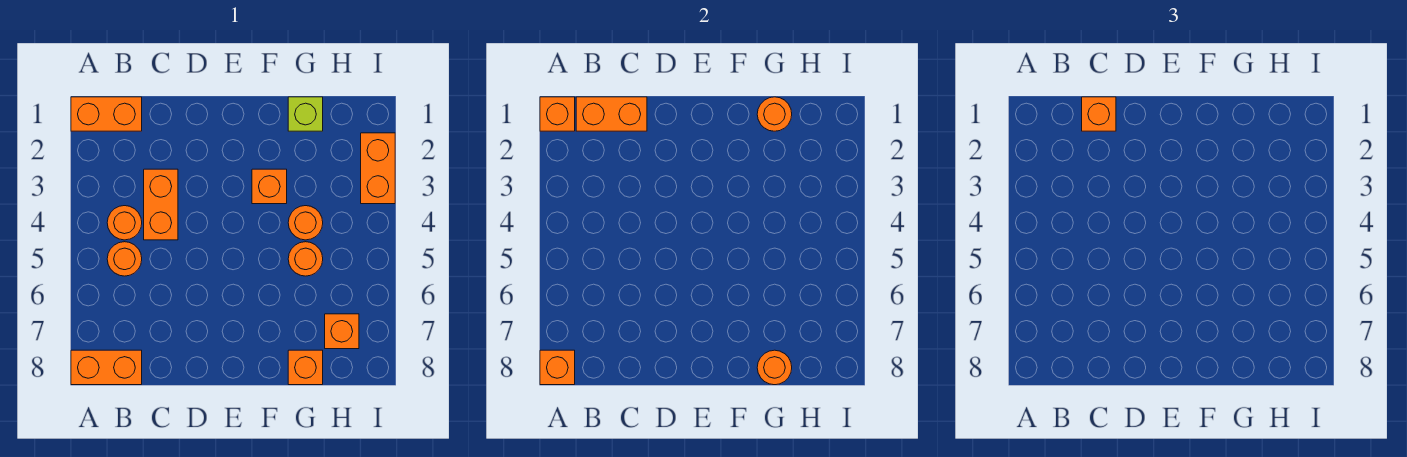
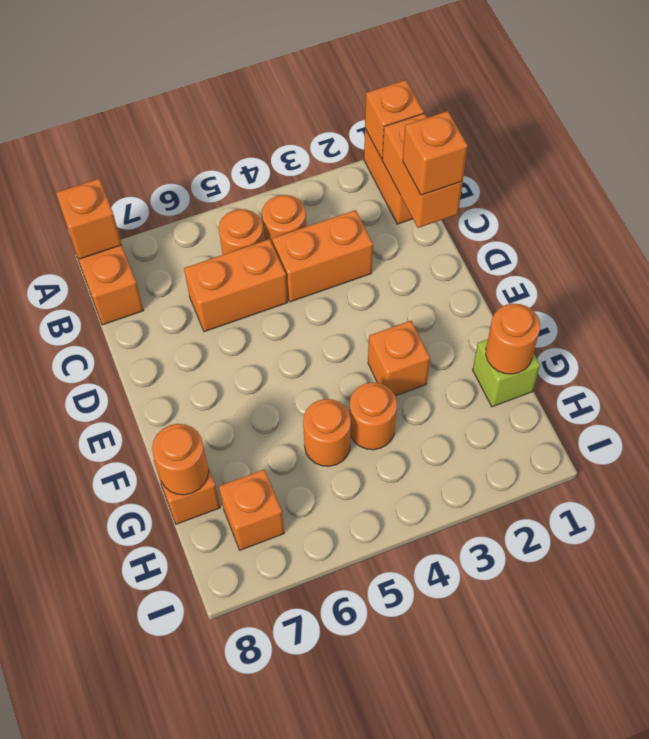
orange 1x2 brick [361,133,395,204] -> orange 1x2 brick moved to [184,239,288,332]

